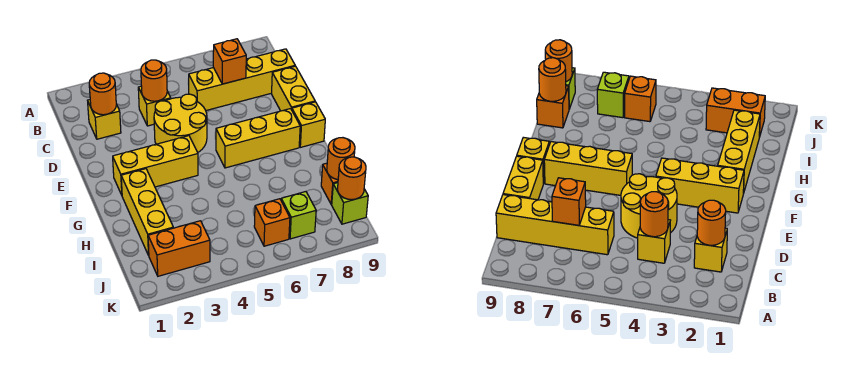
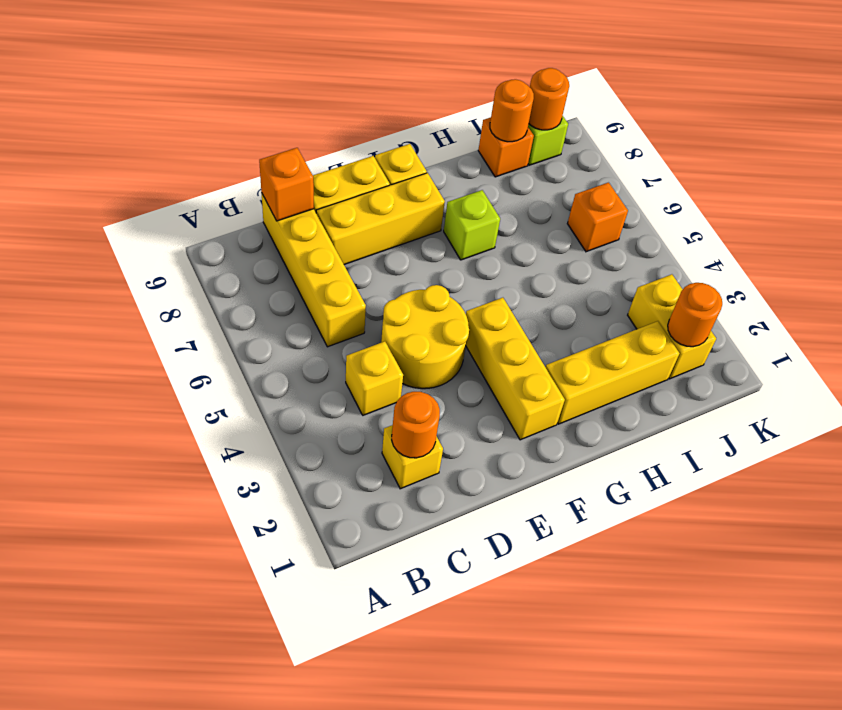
orange 1x1 round brick [141,60,168,101] -> orange 1x1 round brick moved to [668,283,722,347]
orange 1x1 brick [213,39,246,84] -> orange 1x1 brick moved to [259,148,314,221]
yellow 1x3 brick [216,109,300,168] -> yellow 1x3 brick turned to [316,173,445,265]
orange 1x2 brick [148,221,210,276] -> yellow 1x2 brick [628,274,716,379]
lime 1x1 brick [281,192,316,239] -> lime 1x1 brick moved to [444,190,500,260]

